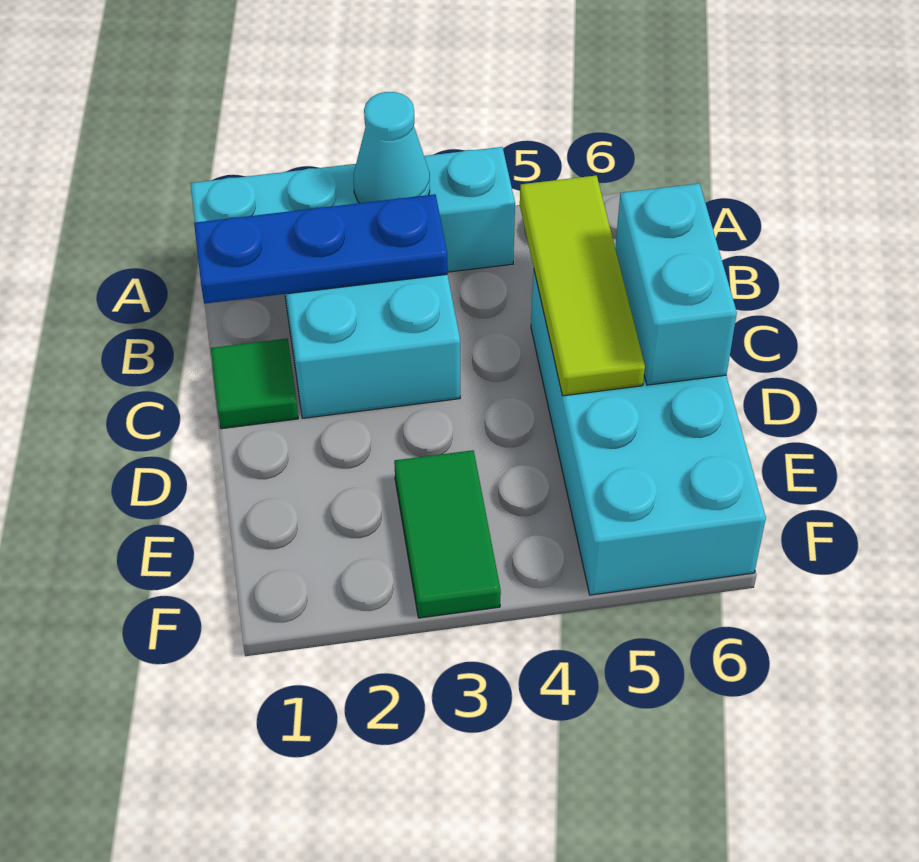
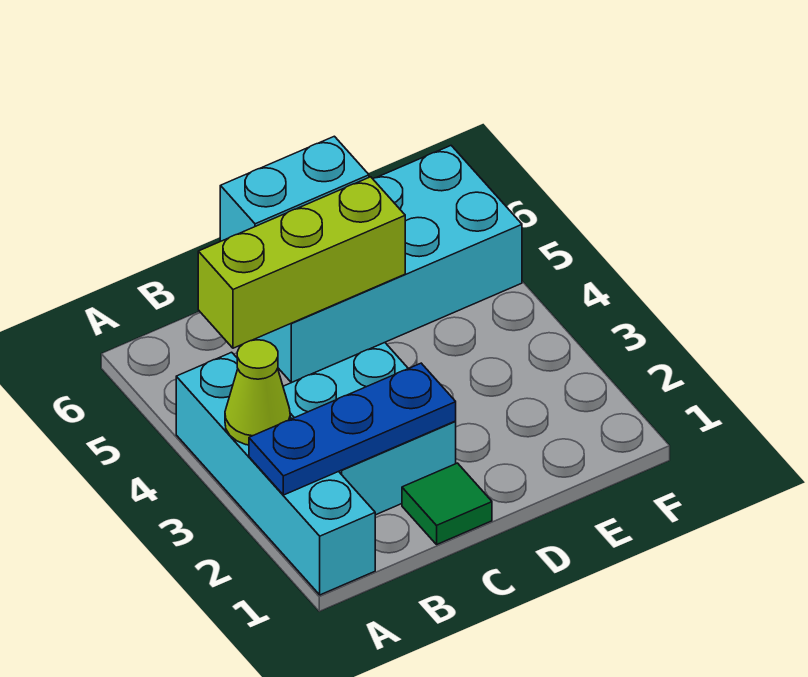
cyan 1x1 cone [353,92,430,203] -> lime 1x1 cone [225,340,290,445]
blue 1x3 plate [194,194,448,304] -> blue 1x3 plate turned to [249,363,456,495]
lime 1x3 tile [520,175,645,396] -> lime 1x3 brick [198,177,405,348]
green 1x2 tile [394,450,501,618] -> none

